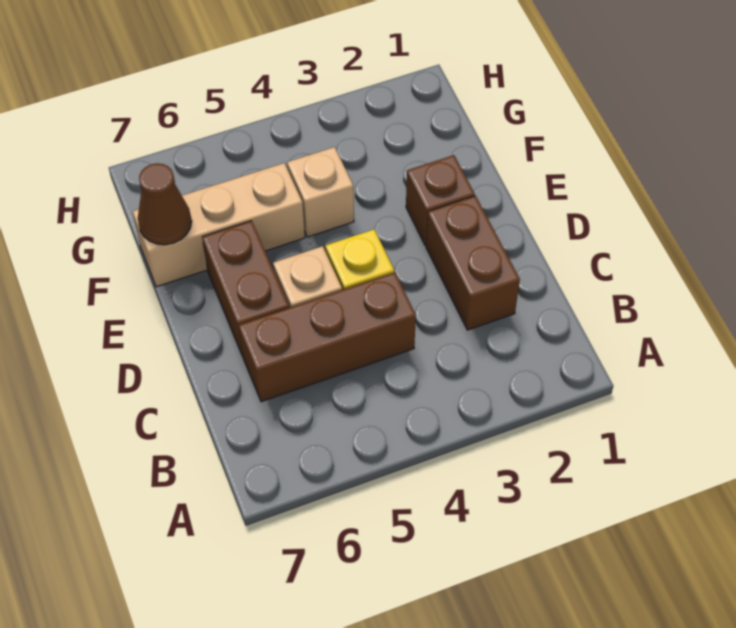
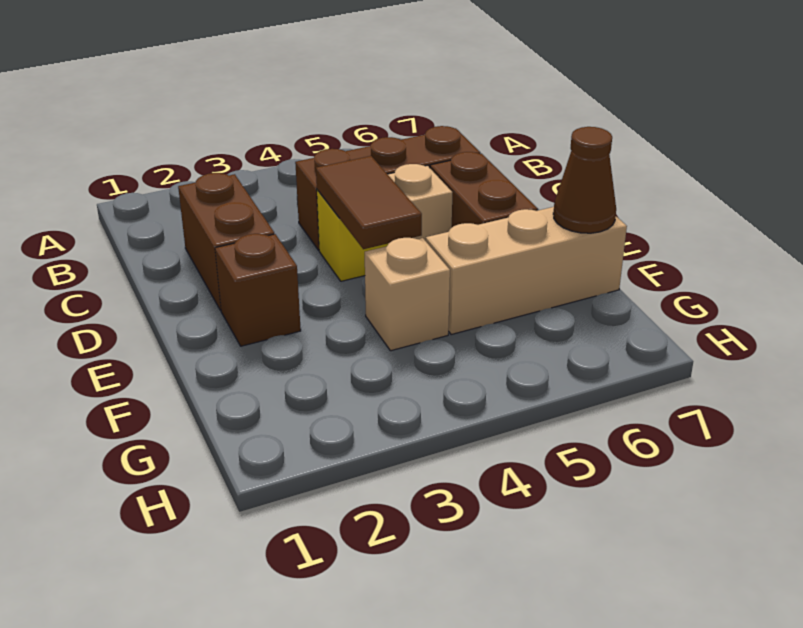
none -> brown 1x2 tile [316,156,422,249]

